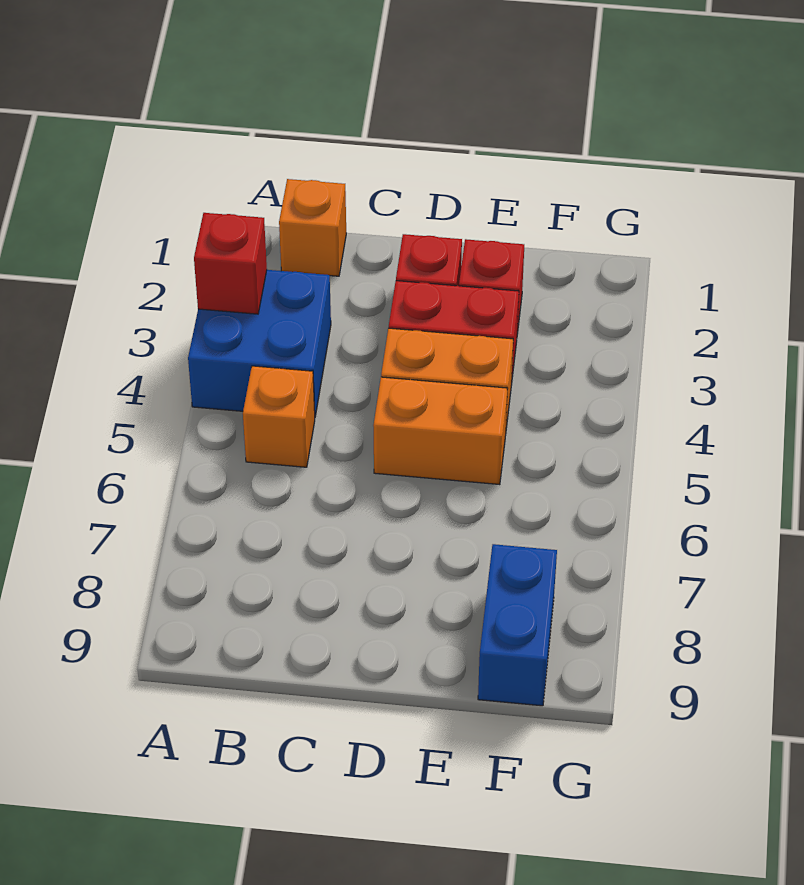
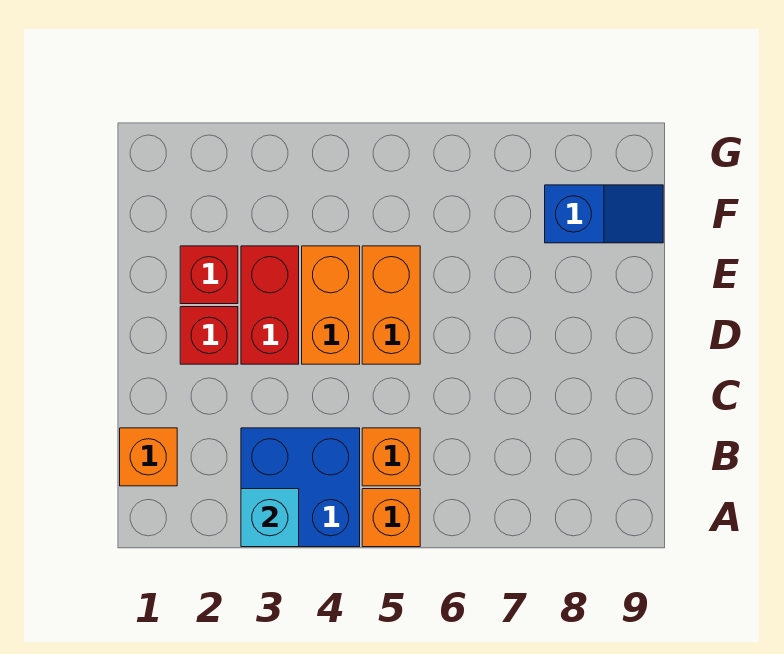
red 1x1 brick [194,213,267,314] -> cyan 1x1 brick [241,489,299,547]
none -> orange 1x1 brick [362,489,420,547]
blue 1x2 brick [478,544,557,706] -> blue 1x2 slope [545,185,663,243]

